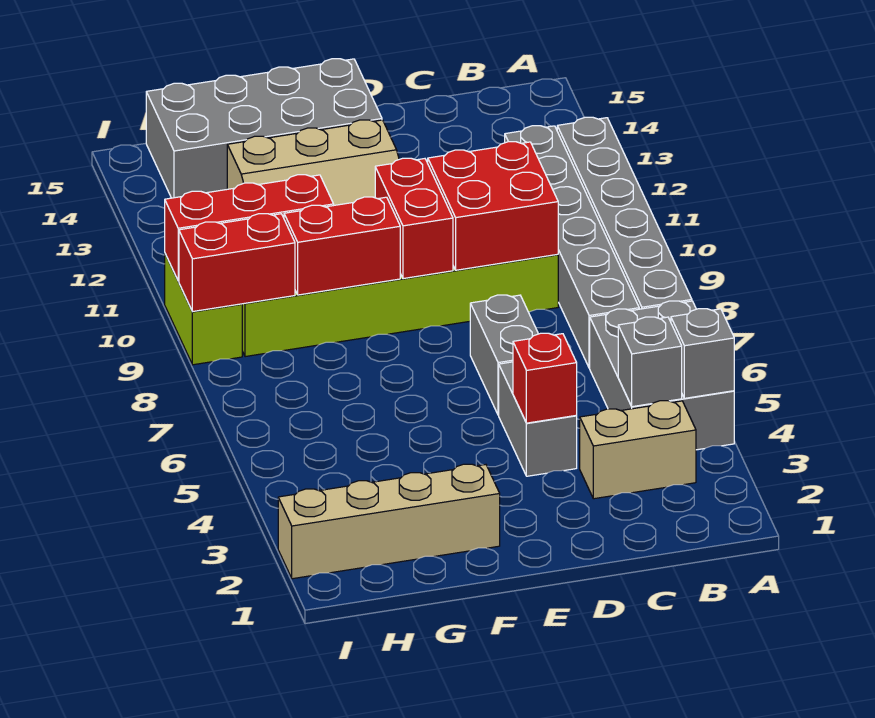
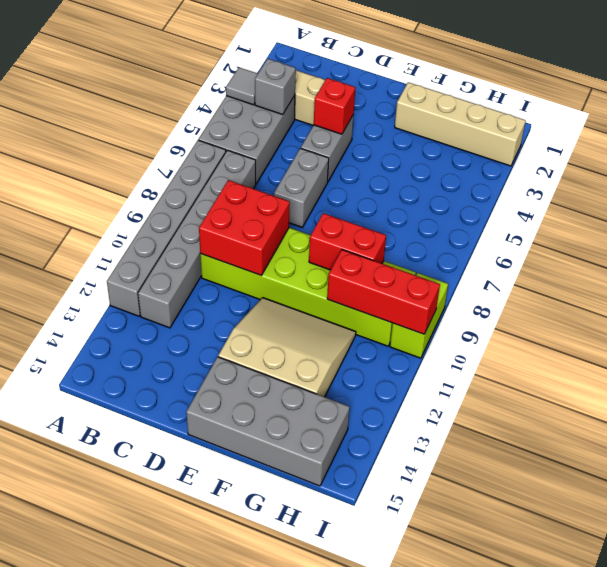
grey 1x1 brick [671,309,734,398] -> grey 1x1 tile [226,67,258,105]
red 1x2 brick [375,158,453,279] -> none
red 1x2 brick [179,214,295,312] -> none

